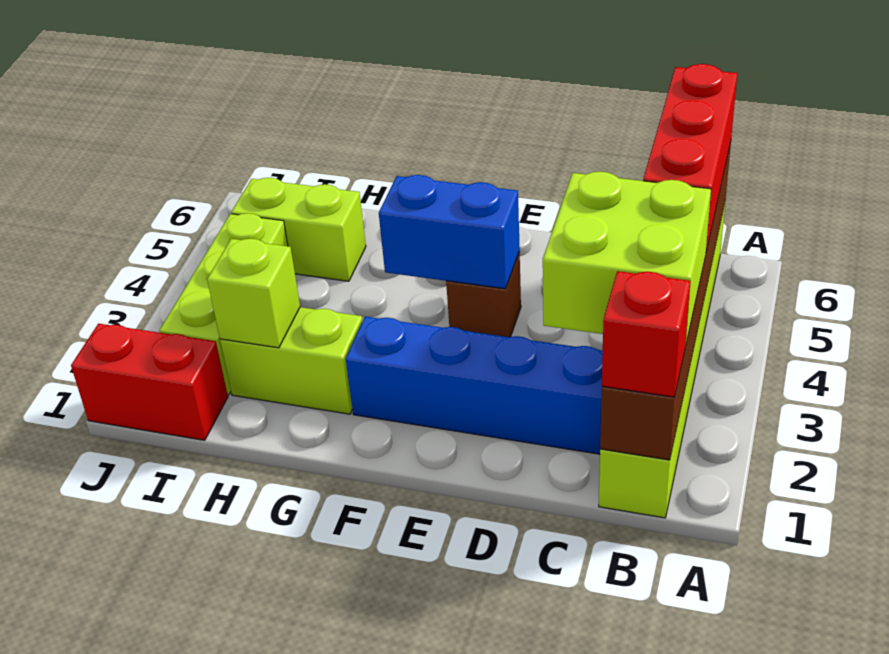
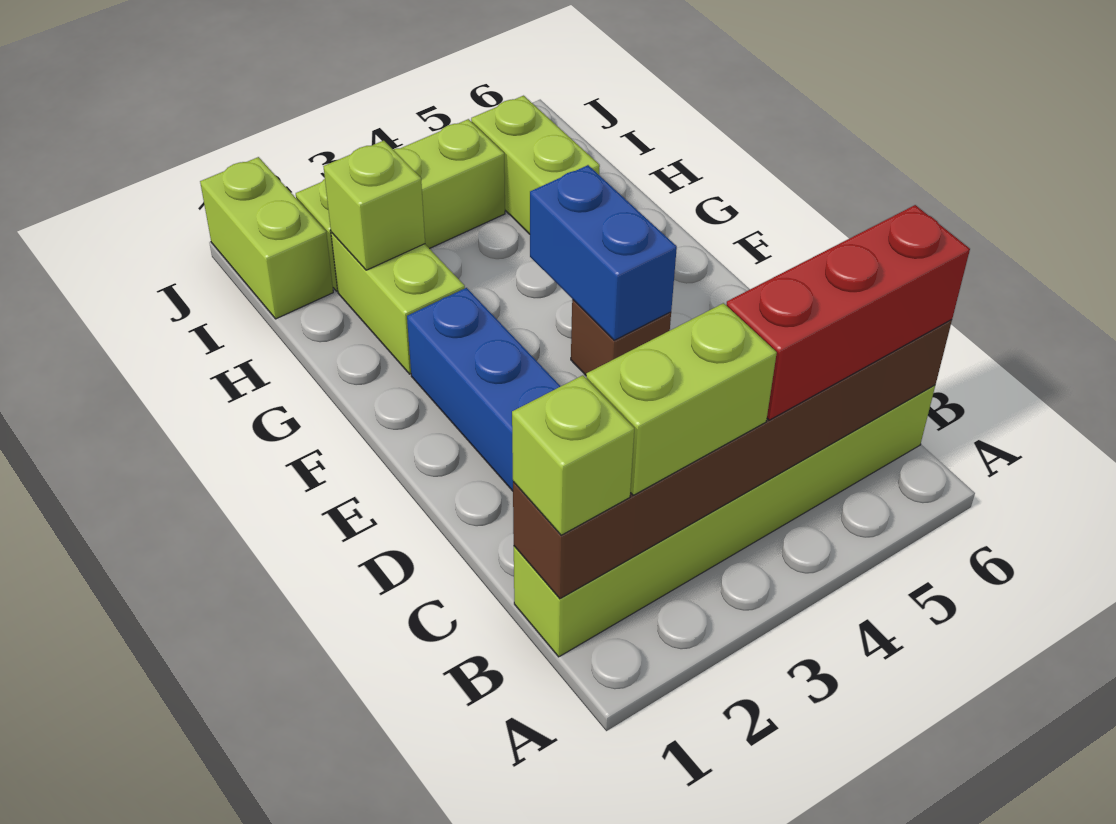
red 1x1 brick [602,271,690,397] -> lime 1x1 brick [512,375,634,535]
lime 2x2 brick [543,172,711,345] -> lime 1x2 brick [586,303,777,495]
red 1x2 brick [71,324,228,440] -> lime 1x2 brick [200,157,333,319]

